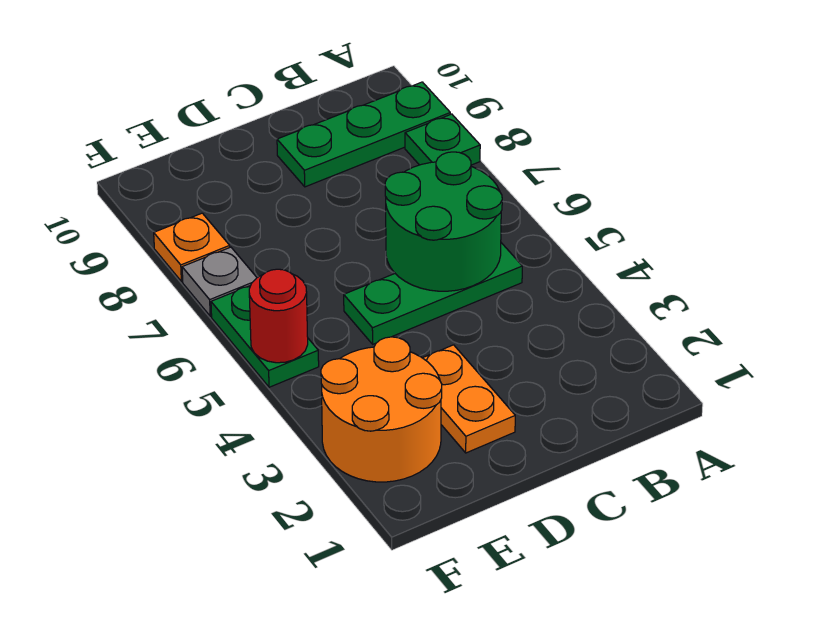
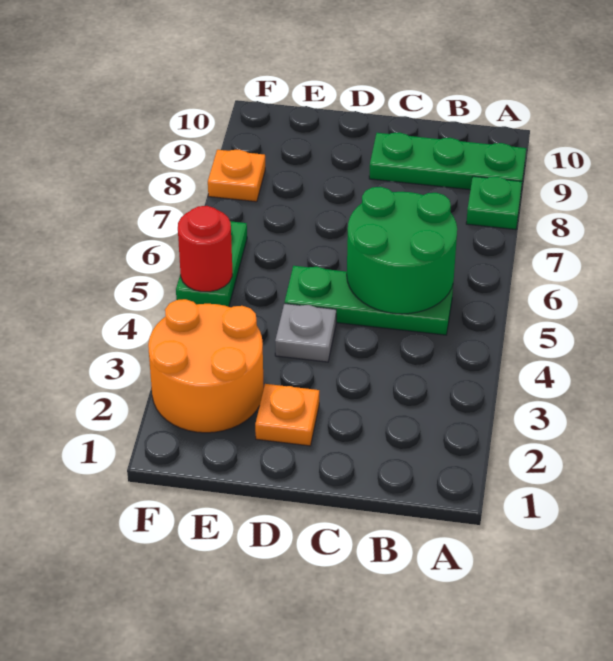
orange 1x2 plate [423,345,515,453] -> orange 1x1 plate [255,384,319,446]
grey 1x1 plate [182,247,257,316] -> grey 1x1 plate moved to [275,303,336,362]

